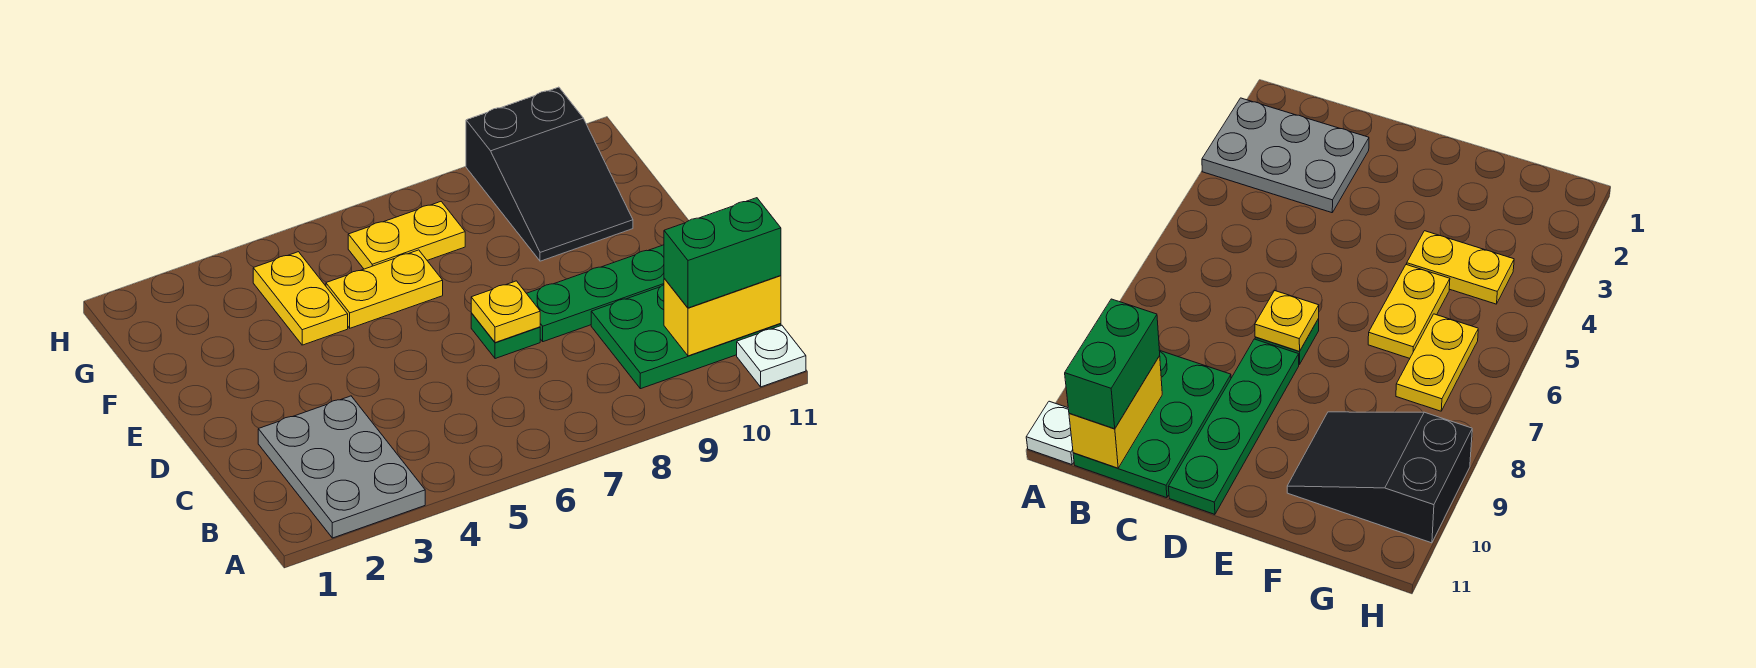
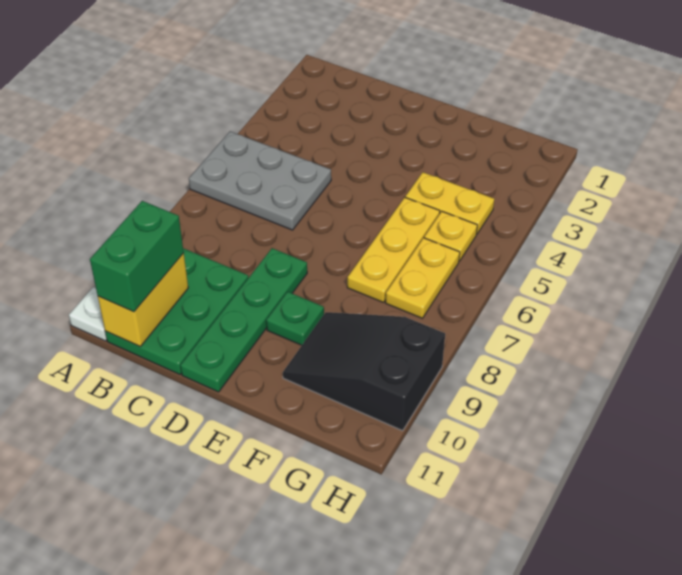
grey 2x3 plate [258,396,425,538] -> grey 2x3 plate moved to [189,131,331,230]
green 1x1 plate [471,313,540,359] -> green 1x1 plate moved to [266,292,324,345]
yellow 1x1 plate [471,281,540,343] -> yellow 1x1 plate moved to [424,211,477,261]
yellow 1x2 plate [326,250,443,328] -> yellow 1x3 plate [347,198,440,302]

